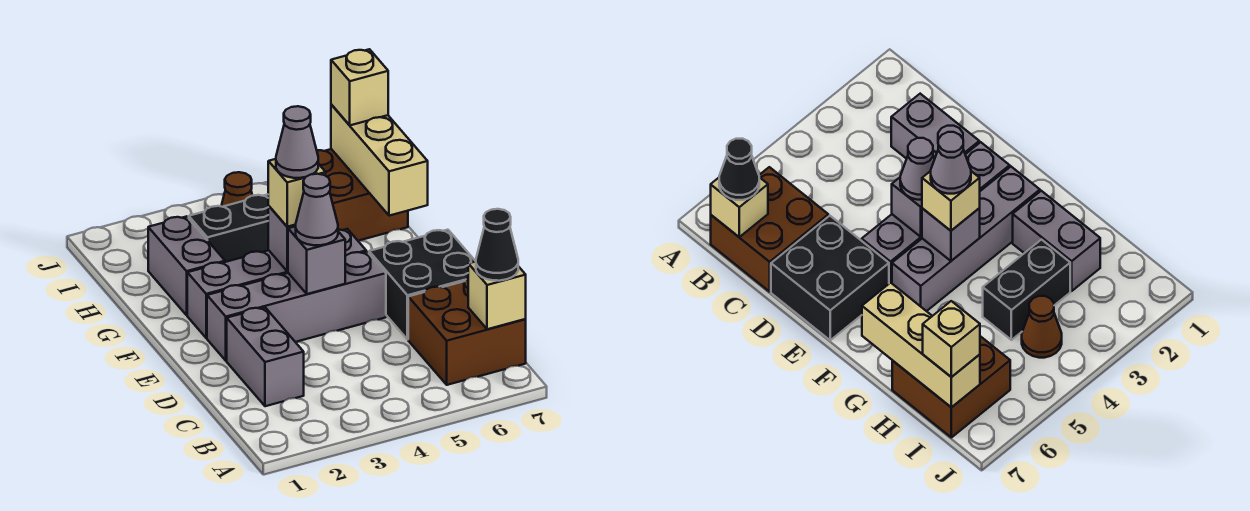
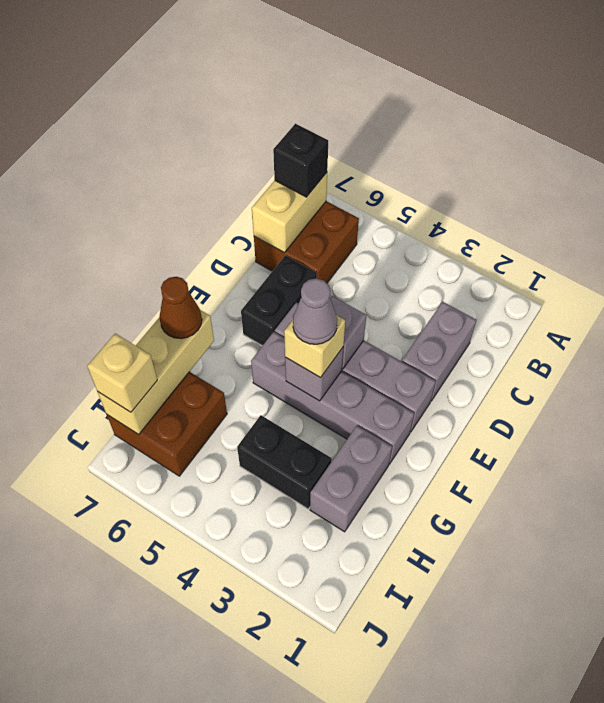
tan 1x1 brick [468,261,526,329] -> tan 1x2 brick [252,173,327,253]
black 1x1 cone [476,209,518,281] -> black 1x1 brick [273,124,328,197]
black 2x2 brick [369,230,475,340] -> black 1x2 brick [241,255,317,346]
grey 1x1 cone [296,174,338,245] -> none
brown 1x1 cone [221,172,252,207] -> brown 1x1 cone moved to [159,277,202,339]

